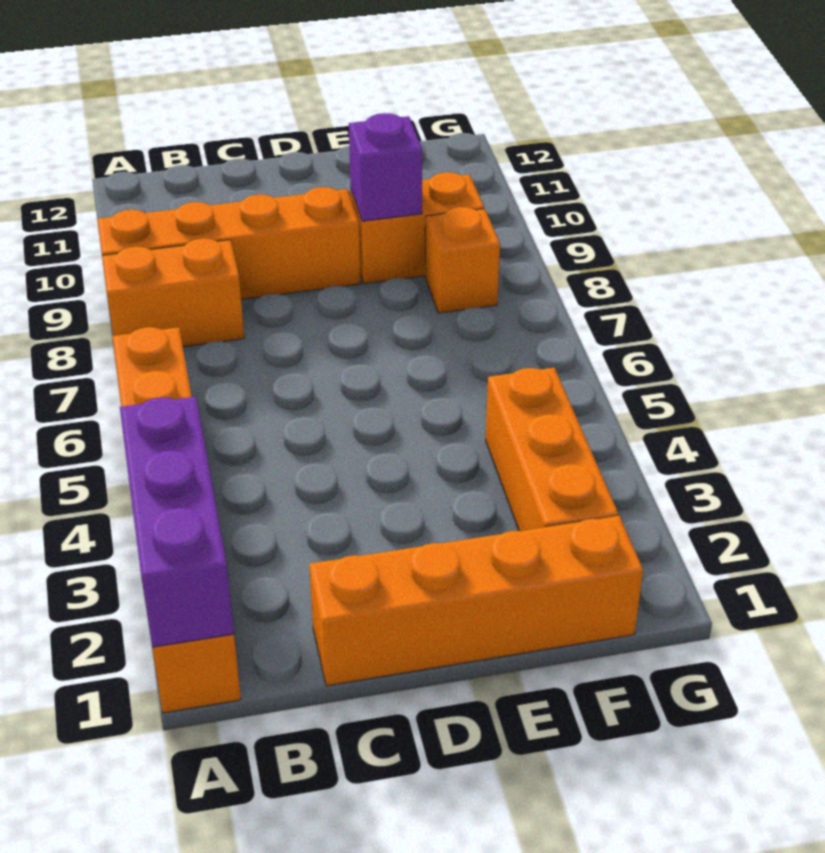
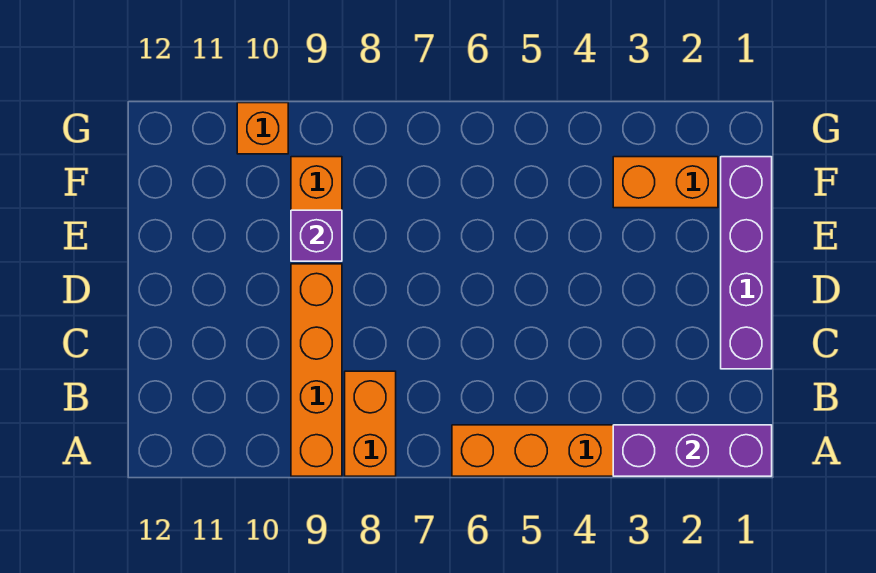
orange 1x4 brick [309,516,643,686] -> purple 1x4 brick [721,157,772,369]
orange 1x3 brick [486,368,618,531] -> orange 1x2 brick [613,157,718,208]
orange 1x1 brick [425,207,500,313] -> orange 1x1 brick moved to [237,103,288,154]

